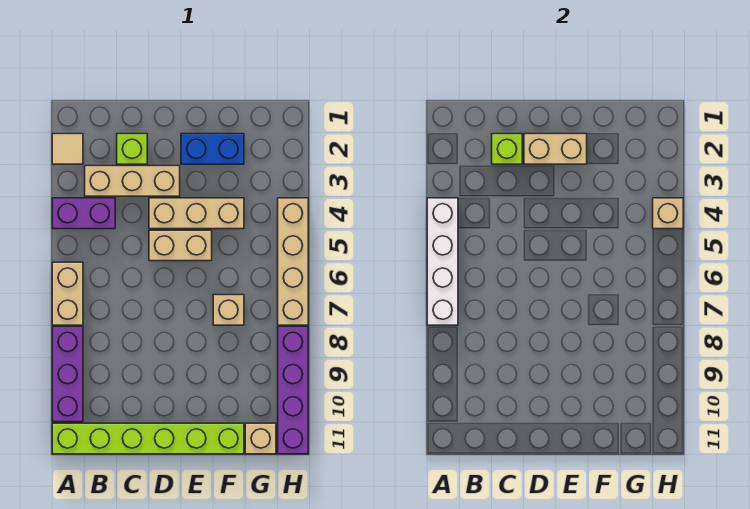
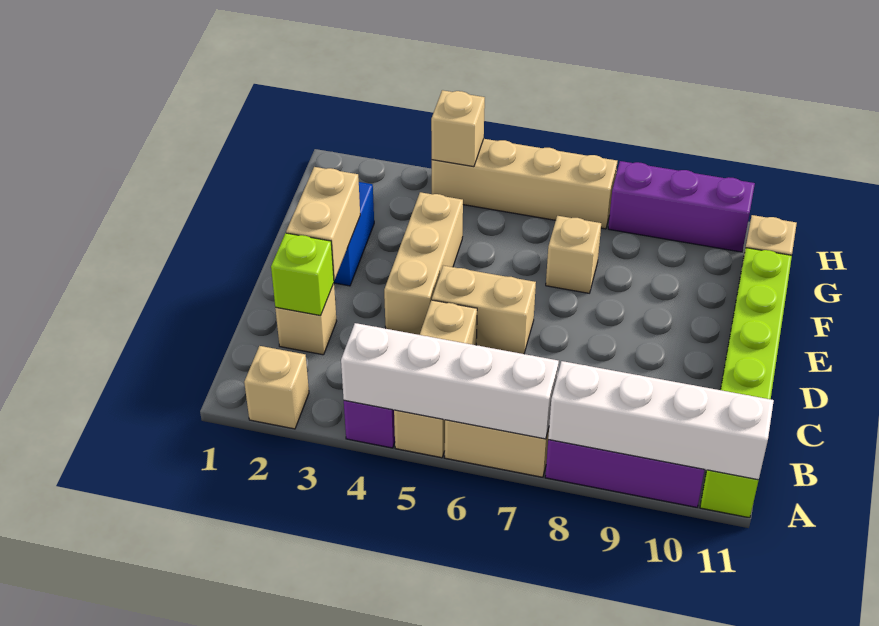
tan 1x1 tile [52,134,83,164] -> tan 1x1 brick [244,346,309,429]
none -> white 1x4 brick [548,361,774,480]
tan 1x3 brick [85,166,180,196] -> tan 1x3 brick moved to [394,300,477,458]
lime 1x1 brick [117,134,147,164] -> tan 1x1 brick [275,283,337,355]
tan 1x2 brick [149,230,212,261] -> tan 1x2 brick turned to [432,265,536,354]
purple 1x4 brick [278,327,308,454] -> purple 1x3 brick [608,161,755,252]

